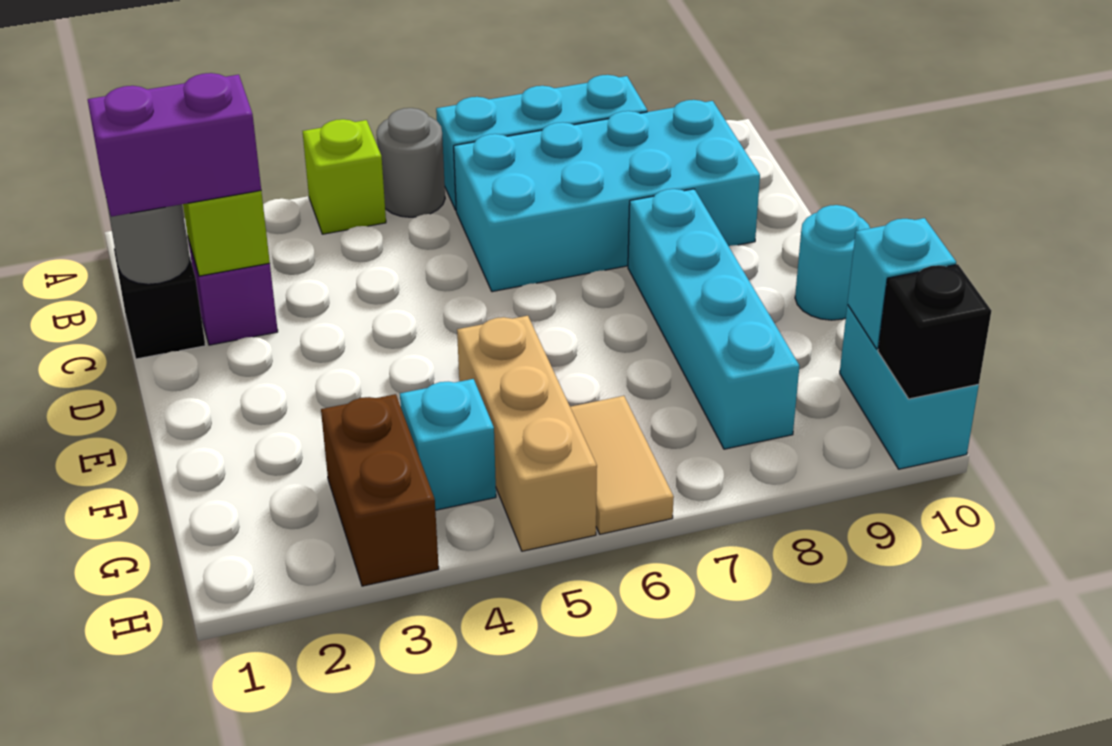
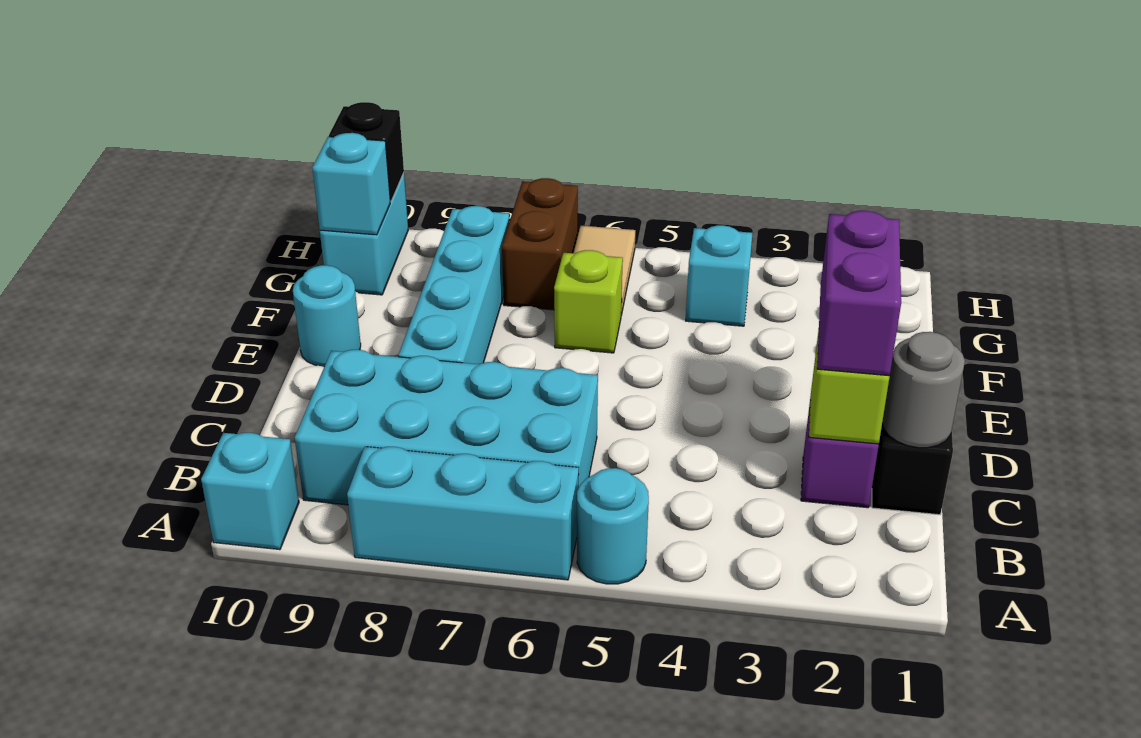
lime 1x1 brick [303,119,386,234] -> lime 1x1 brick moved to [554,250,623,353]
grey 1x1 round brick [377,108,445,217] -> cyan 1x1 round brick [577,468,649,584]
none -> cyan 1x1 brick [201,433,299,550]
purple 1x2 brick [88,73,261,217] -> purple 1x2 brick turned to [817,211,901,376]
tan 1x3 brick [457,316,597,551] -> none
brown 1x2 brick [321,394,439,586] -> brown 1x2 brick moved to [502,178,578,310]

